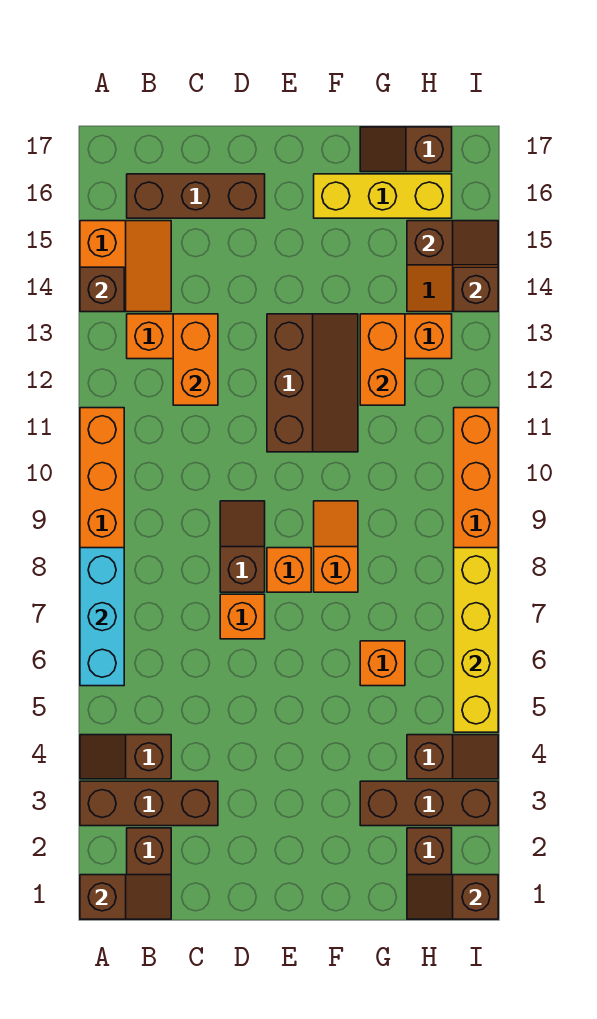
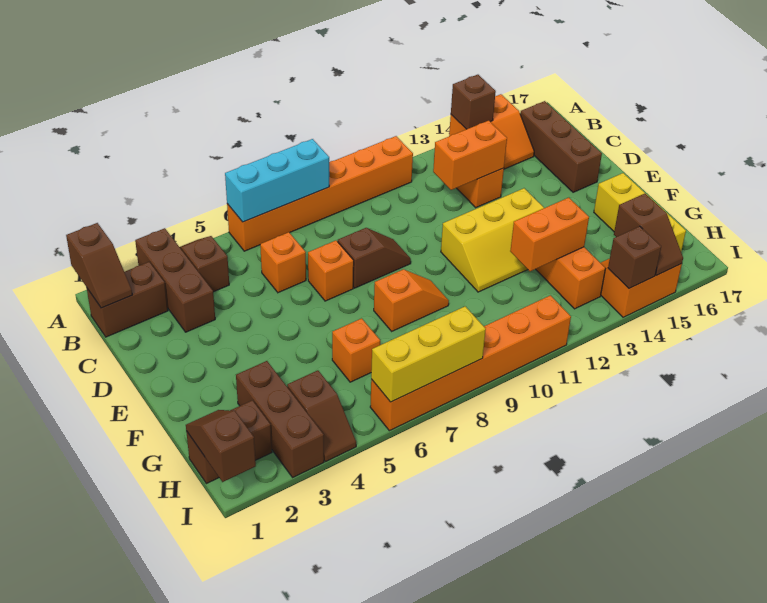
orange 1x1 brick [267,548,311,592] -> orange 1x1 brick moved to [260,232,306,293]
brown 2x3 slope [267,314,358,452] -> yellow 2x3 slope [441,188,544,292]
brown 1x2 slope [360,127,452,172] -> none
yellow 1x4 brick [454,548,498,732] -> yellow 1x3 brick [371,306,486,402]

